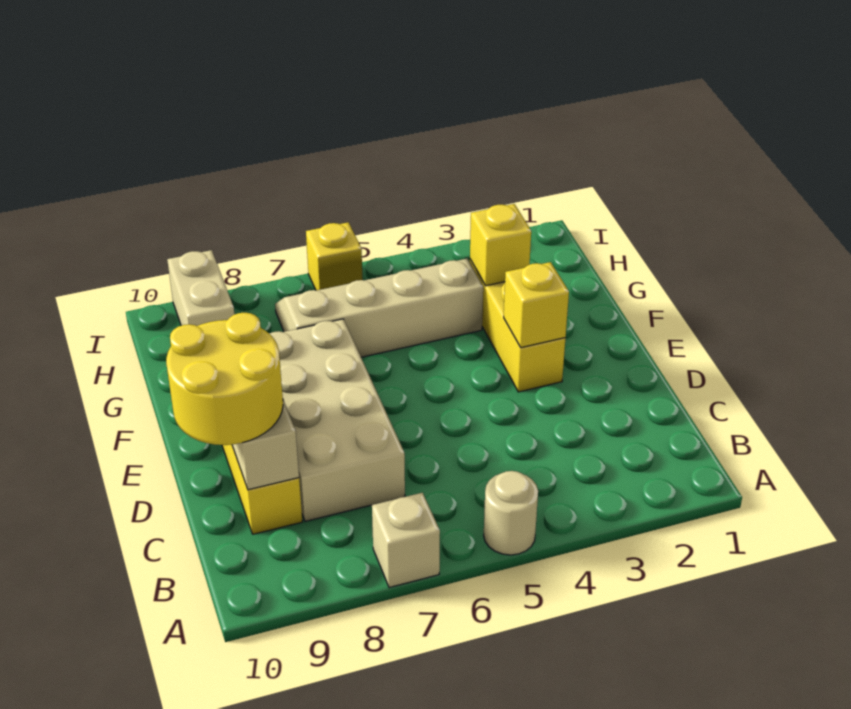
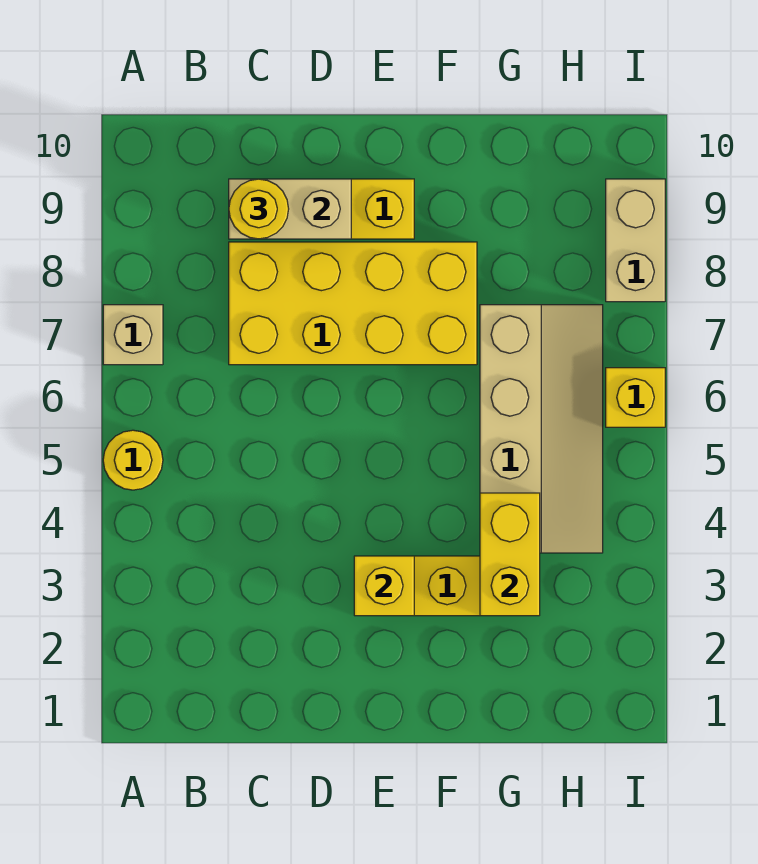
tan 1x1 round brick [484,471,538,555] -> yellow 1x1 round brick [103,430,163,490]
tan 2x4 brick [269,319,405,521] -> yellow 2x4 brick [229,242,477,365]
yellow 2x2 round brick [166,313,283,445] -> yellow 1x1 round brick [229,179,289,239]
yellow 1x1 brick [470,204,531,286] -> yellow 1x2 brick [480,493,540,616]
tan 1x2 brick [167,250,234,326] -> tan 1x2 brick turned to [606,179,665,302]

